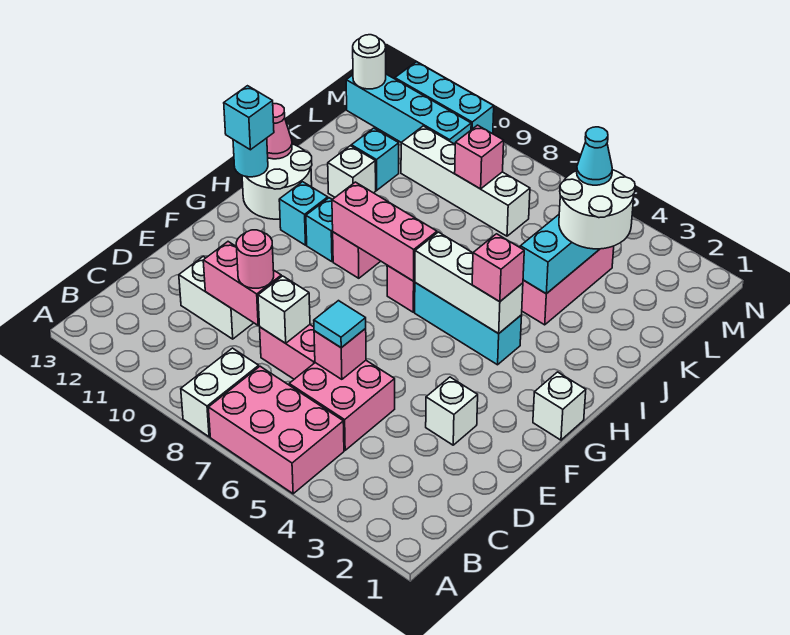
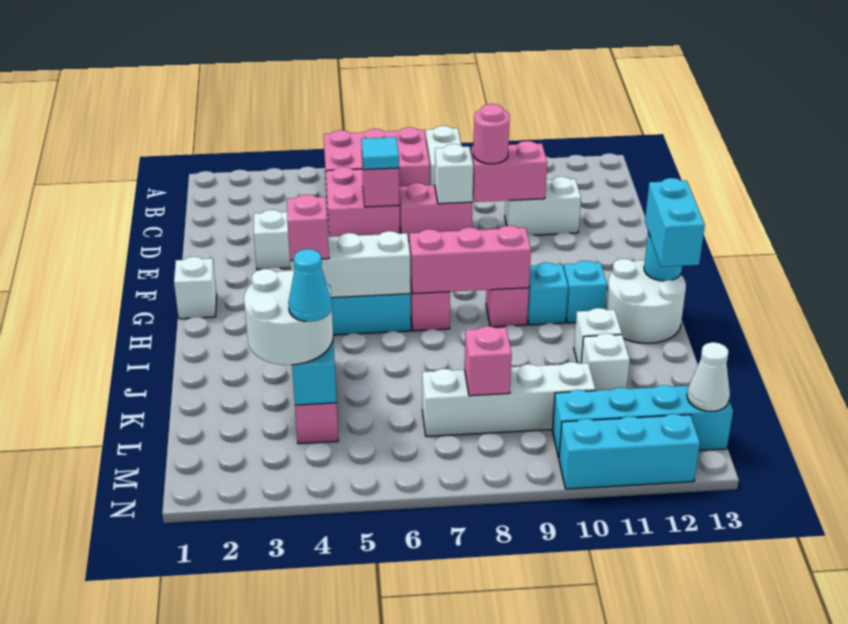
cyan 1x1 brick [224,86,274,150] -> cyan 1x2 brick [645,178,705,267]
pink 1x1 cone [267,104,292,159] -> none
cyan 1x1 brick [351,128,399,190] -> white 1x1 brick [581,333,630,391]
white 1x1 round brick [353,35,386,89] -> white 1x1 cone [687,342,730,411]

